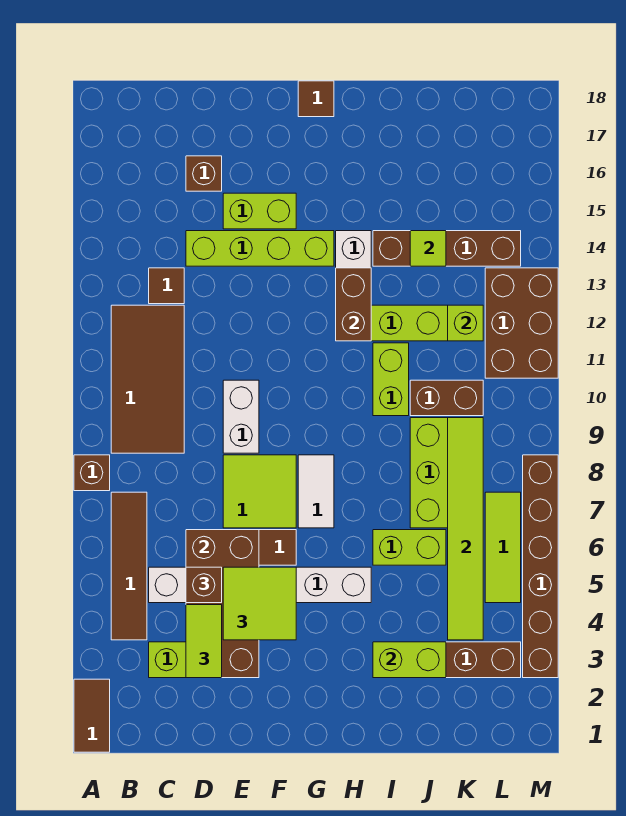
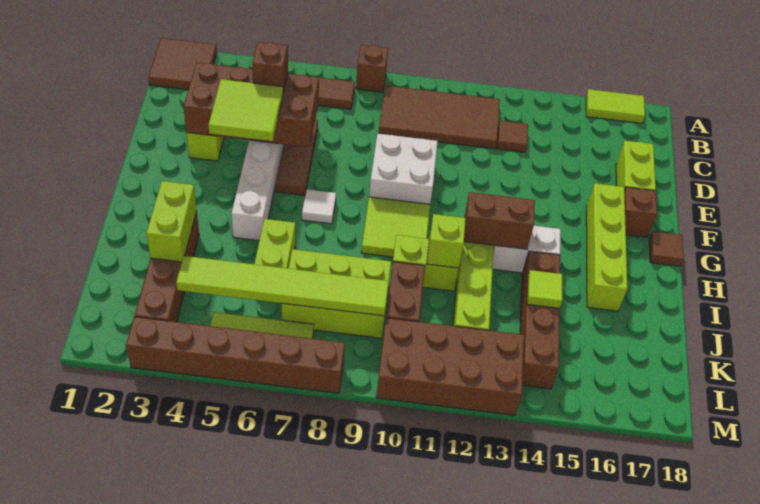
brown 1x2 tile [74,679,110,752] -> brown 2x2 tile [148,38,217,90]
lime 1x2 tile [186,605,222,678] -> lime 1x2 tile moved to [586,89,645,123]
lime 1x4 brick [186,231,334,266] -> lime 1x4 brick moved to [586,183,627,311]
brown 1x1 brick [186,156,222,191] -> brown 1x1 brick moved to [624,187,657,237]
lime 2x2 tile [223,455,296,528] -> lime 2x2 tile moved to [361,197,430,257]
white 1x2 brick [223,380,259,453] -> white 2x2 brick [369,134,438,204]
lime 1x2 brick [223,193,296,229] -> lime 1x2 brick moved to [616,141,656,191]
white 1x2 tile [298,455,334,528] -> white 1x1 tile [302,189,336,224]
lime 1x1 brick [448,305,483,341] -> lime 1x1 brick moved to [427,214,466,268]
brown 2x3 brick [485,268,558,378] -> brown 2x4 brick [376,318,524,415]

